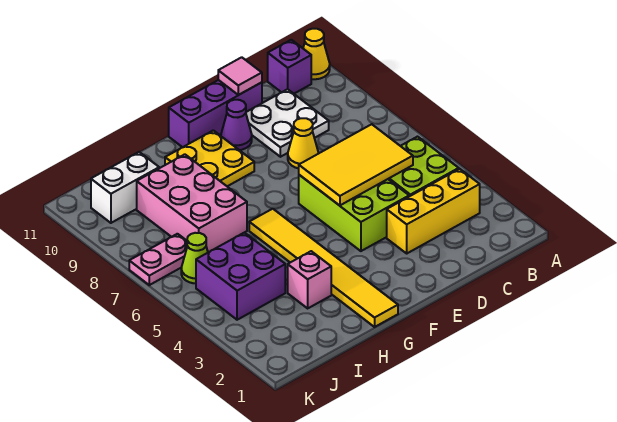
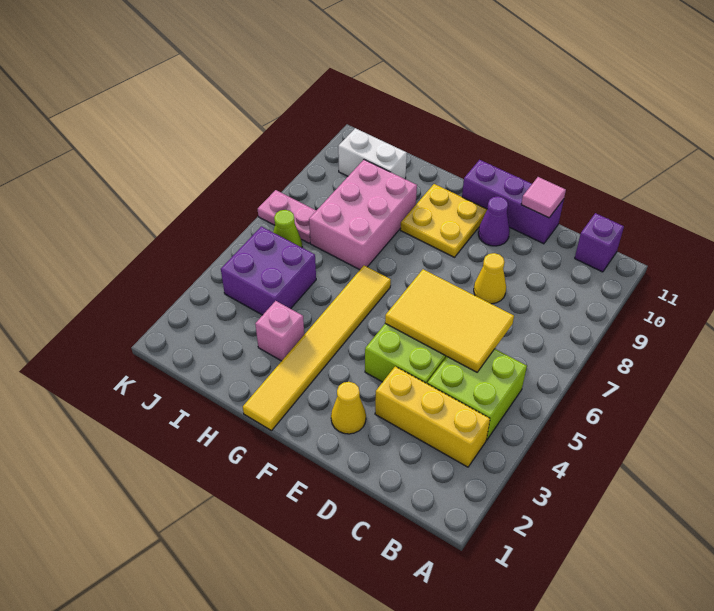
yellow 1x1 cone [303,29,330,79] -> yellow 1x1 cone moved to [331,382,366,434]
white 2x2 plate [246,89,329,157] -> none

